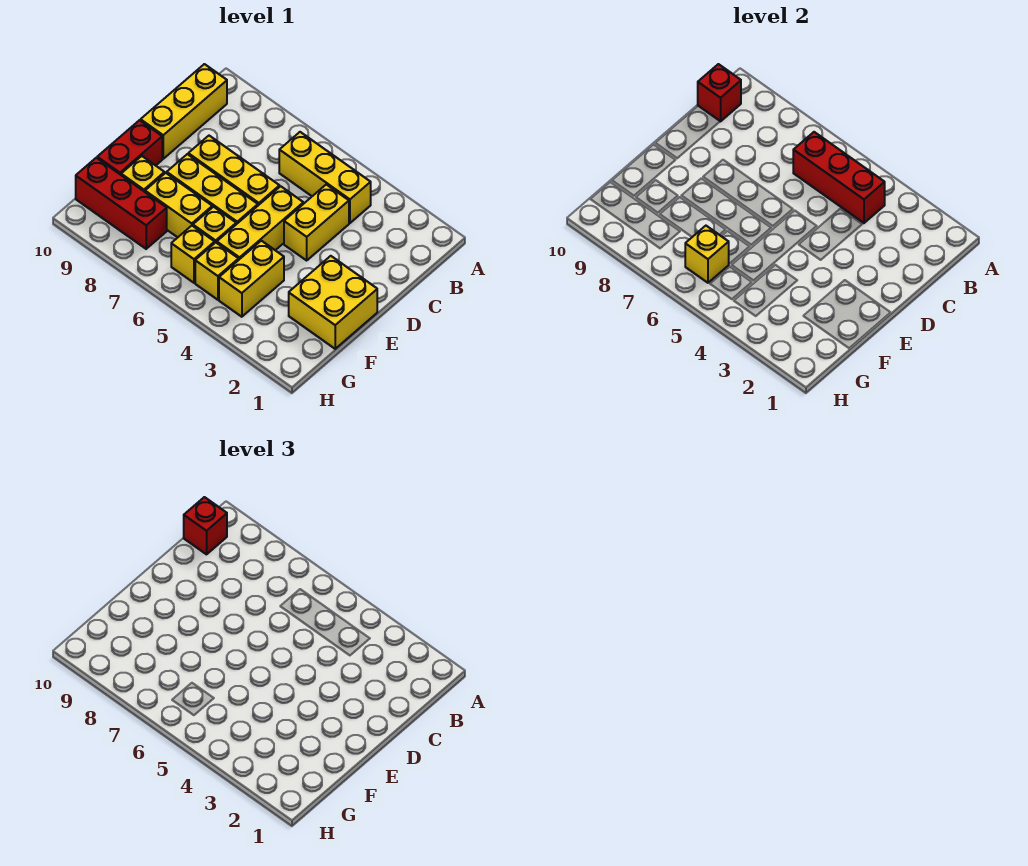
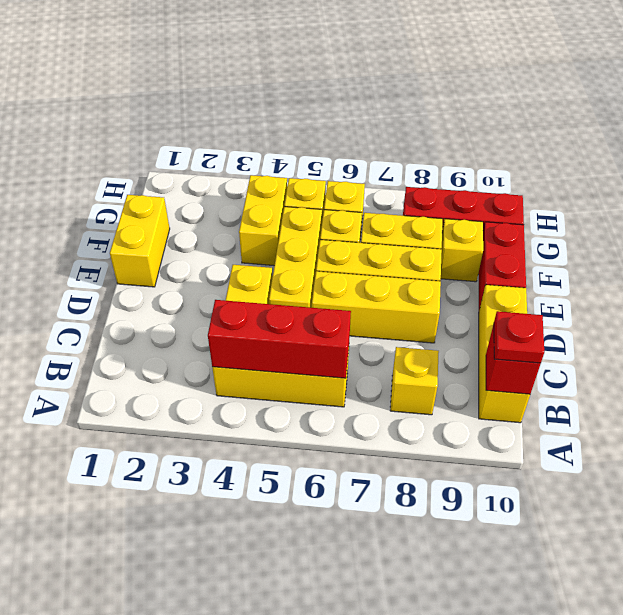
red 1x1 brick [184,497,227,554] -> red 1x1 plate [494,311,544,363]
yellow 2x2 brick [289,256,377,349] -> yellow 1x2 brick [110,195,170,287]
yellow 1x1 brick [685,226,729,283] -> yellow 1x1 brick moved to [390,347,439,415]

